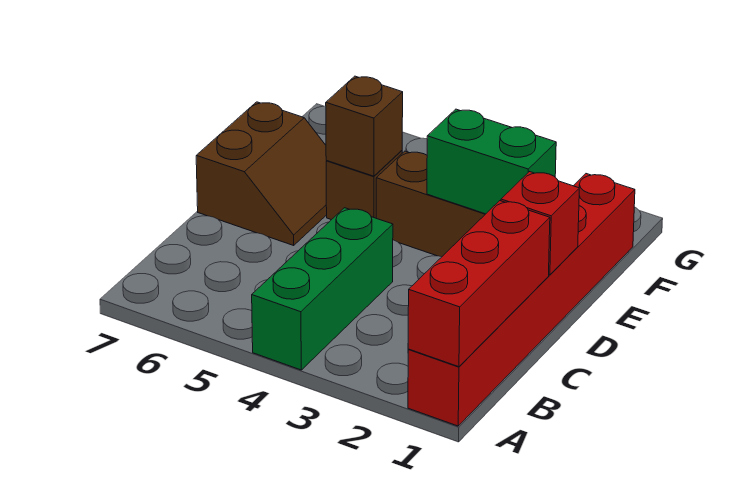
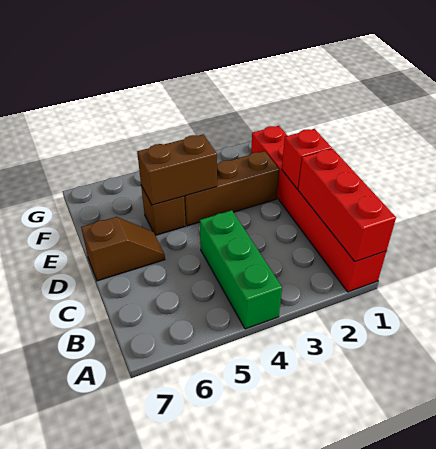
brown 2x2 slope [196,102,327,245] -> brown 1x2 slope [81,217,165,281]
green 1x2 brick [427,109,556,214] -> none
brown 1x1 brick [326,76,403,176] -> brown 1x2 brick [137,134,217,205]

